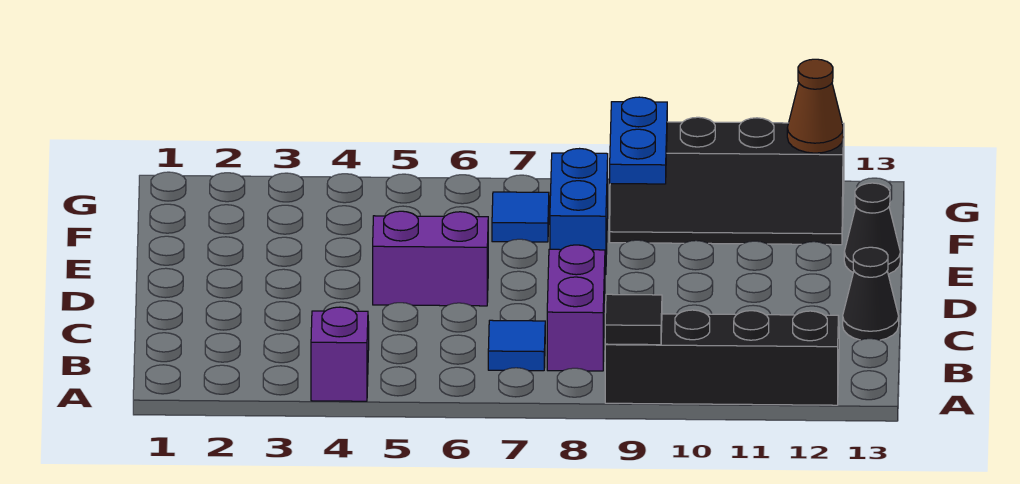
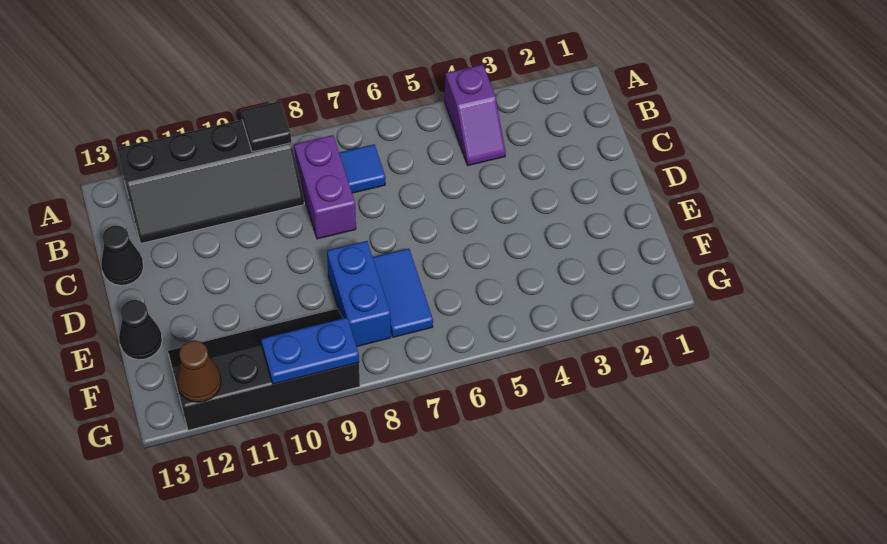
purple 1x2 brick [373,211,488,306] -> none
blue 1x1 tile [492,192,549,242] -> blue 1x2 tile [373,248,433,337]
blue 1x2 plate [610,97,667,184] -> blue 1x2 plate turned to [261,318,359,384]

